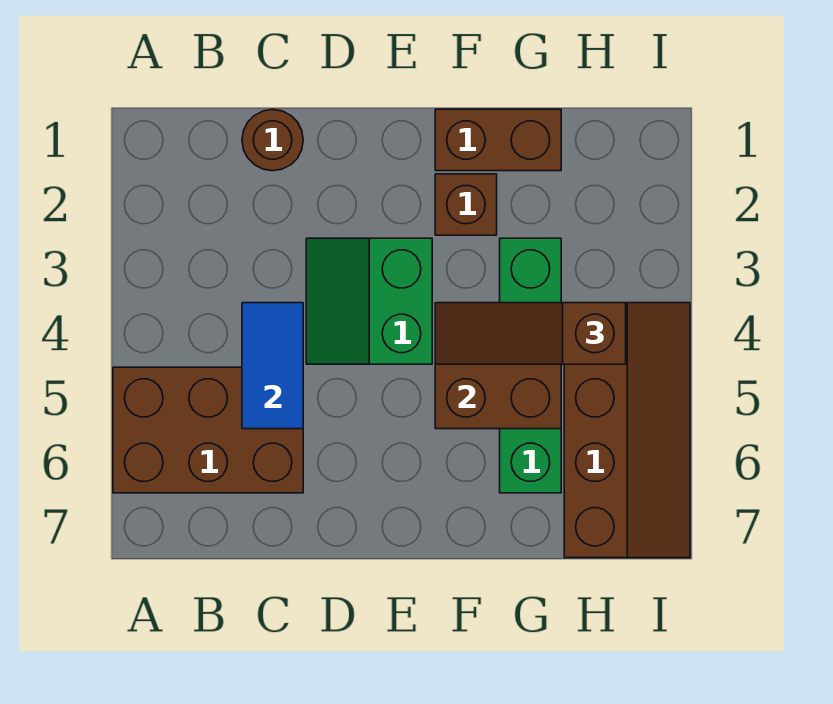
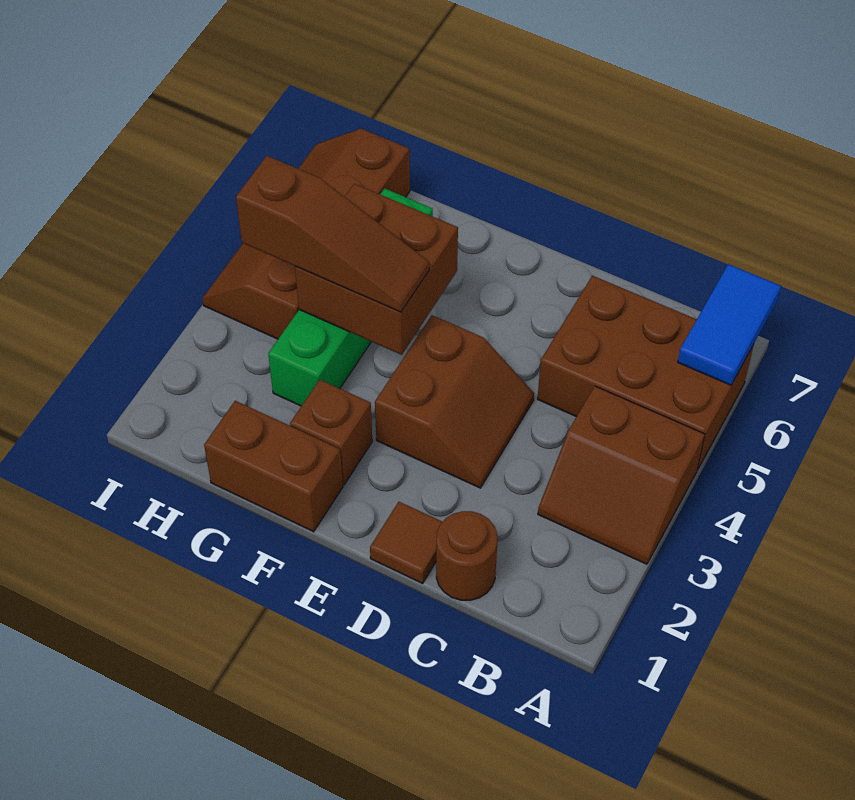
none -> brown 2x2 slope [538,386,705,564]
blue 1x2 tile [242,303,303,429] -> blue 1x2 tile moved to [678,264,781,385]
none -> brown 1x1 tile [370,502,442,583]
green 2x2 slope [306,238,432,364] -> brown 2x2 slope [375,315,534,488]

